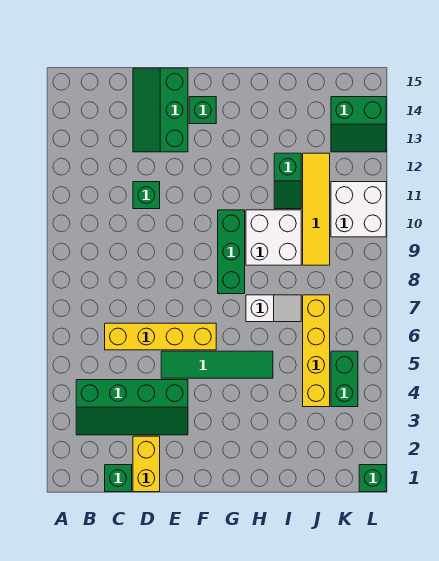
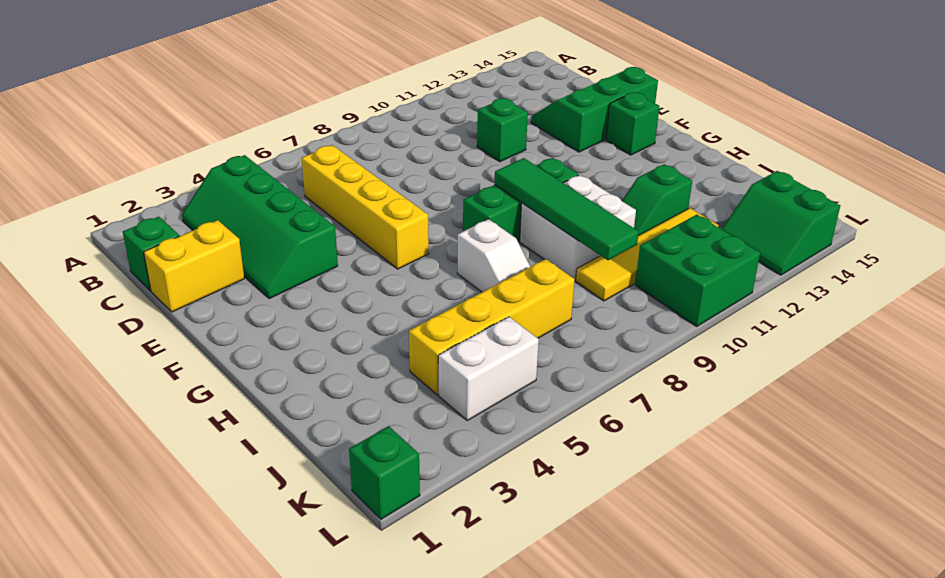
green 1x4 tile [161,351,273,378] -> green 1x4 tile moved to [495,158,639,260]
green 1x2 brick [331,351,358,407] -> white 1x2 brick [438,317,539,420]
white 2x2 brick [331,182,386,237] -> green 2x2 brick [635,215,760,326]

